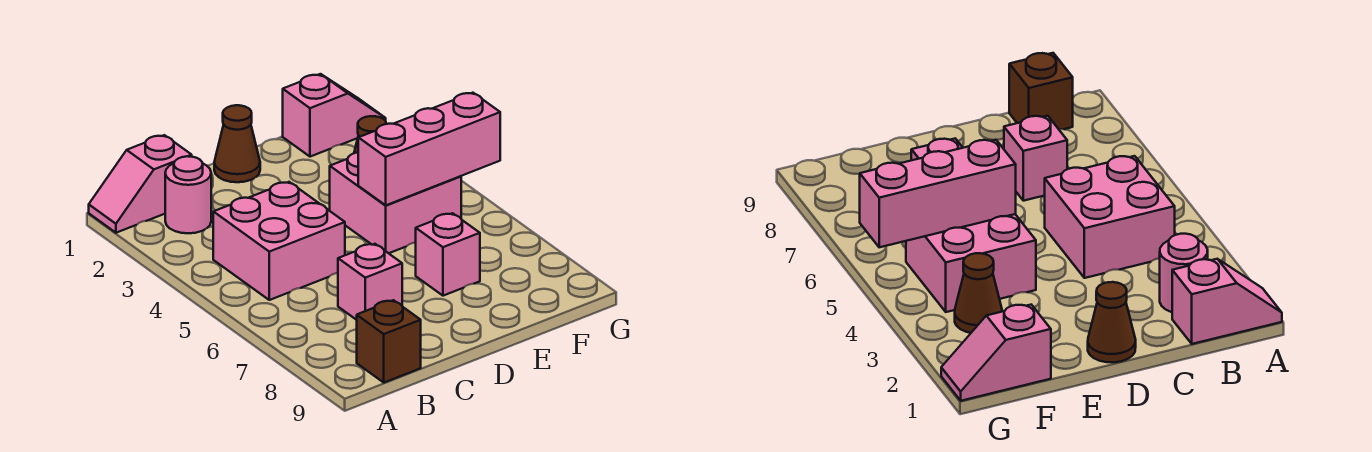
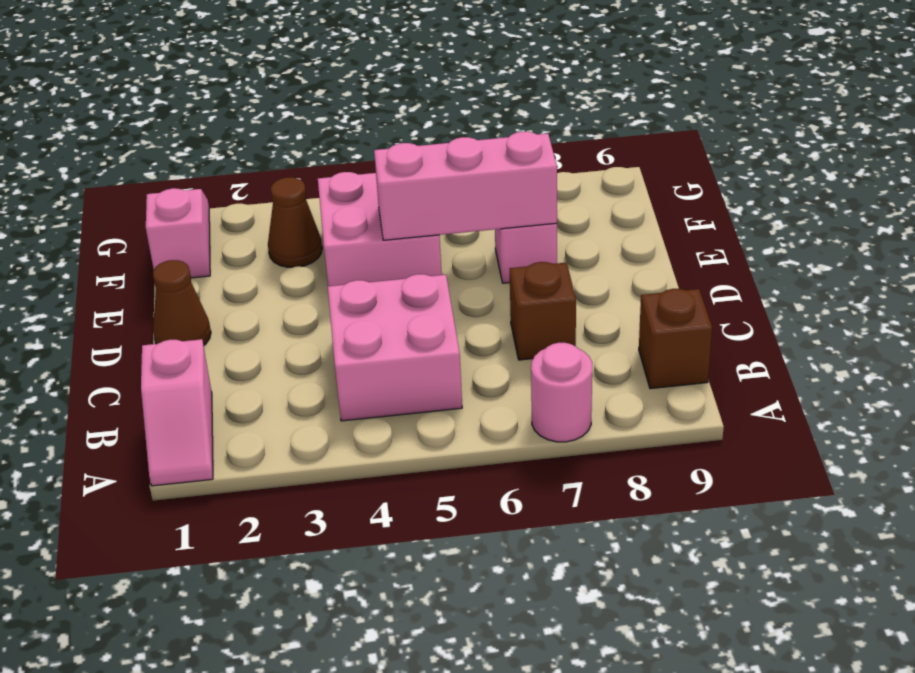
pink 1x1 round brick [165,156,211,233] -> pink 1x1 round brick moved to [531,343,592,442]
pink 1x1 brick [338,244,402,320] -> brown 1x1 brick [510,262,576,360]
pink 1x3 brick [358,93,500,205] -> pink 1x3 brick turned to [374,132,557,240]

